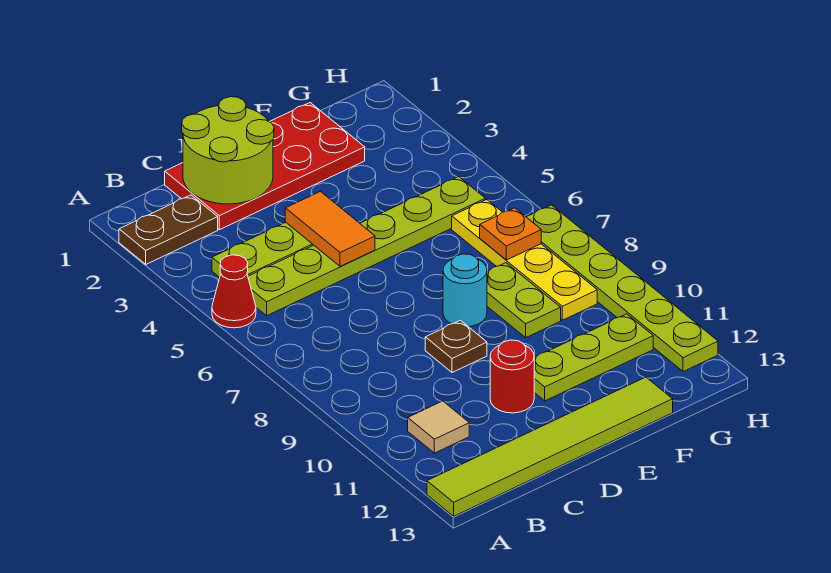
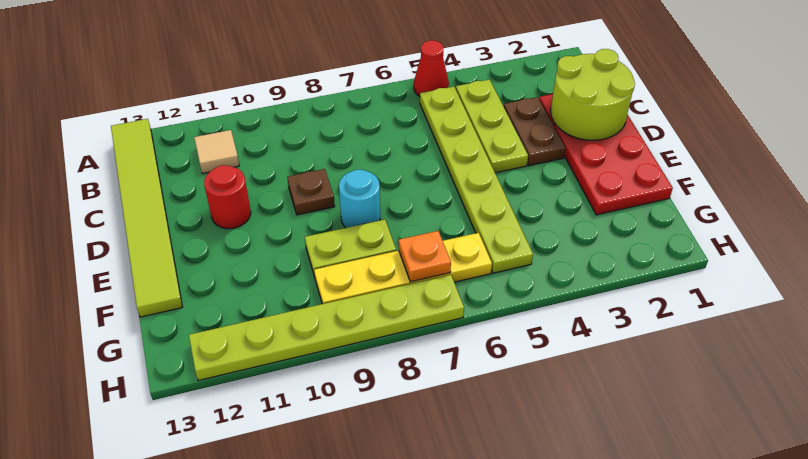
brown 1x2 plate [119,195,218,264] -> brown 1x2 plate moved to [504,97,565,166]
orange 1x2 tile [285,192,375,266] -> none
lime 1x3 plate [534,314,653,401] -> none

